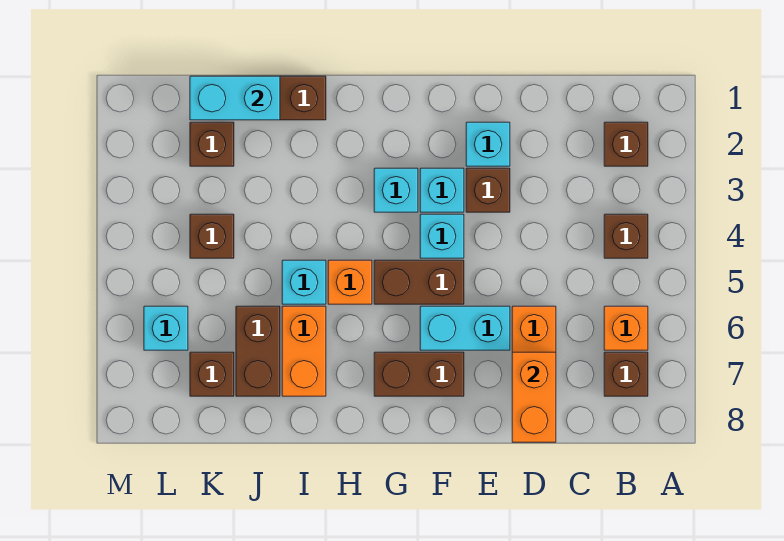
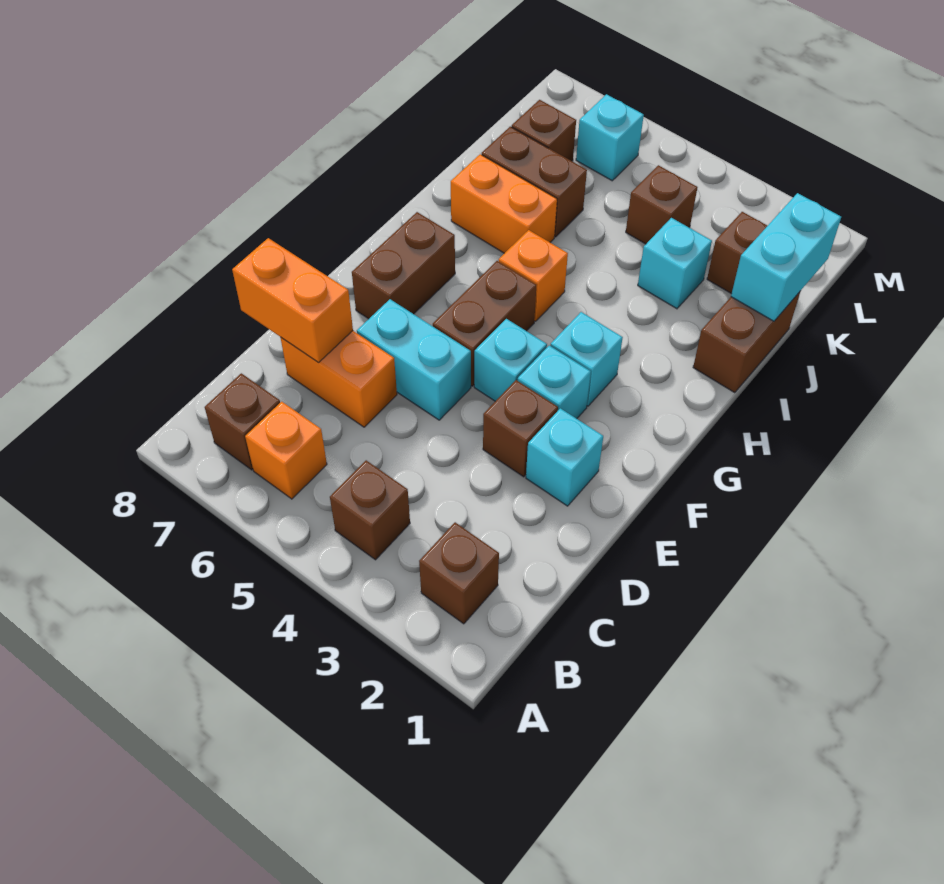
cyan 1x2 brick [420,306,510,350] -> cyan 1x2 brick turned to [357,299,471,420]
cyan 1x1 brick [282,260,326,304] -> cyan 1x1 brick moved to [638,218,712,309]

